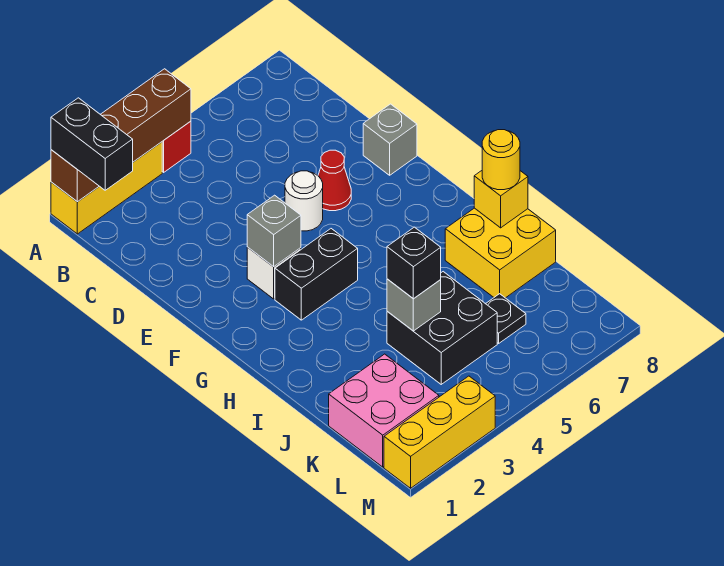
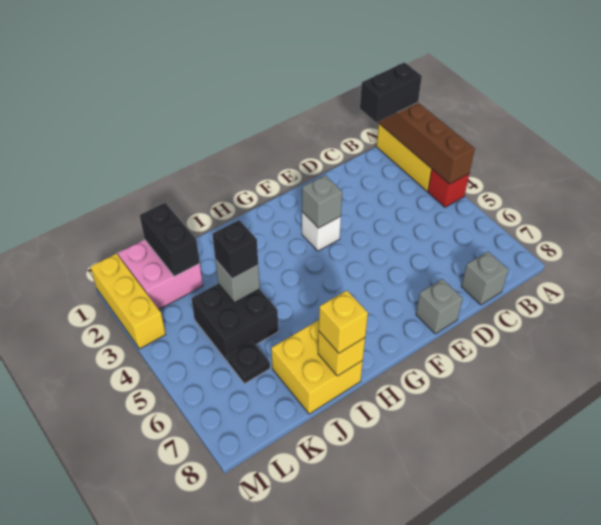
none -> grey 1x1 brick [461,252,508,305]
white 1x1 round brick [285,171,323,231] -> none
red 1x1 cone [318,150,351,211] -> none
black 1x2 brick [275,229,358,320] -> black 1x2 brick moved to [140,203,200,277]
yellow 1x1 round brick [482,130,520,190] -> yellow 1x1 brick [319,290,368,353]

